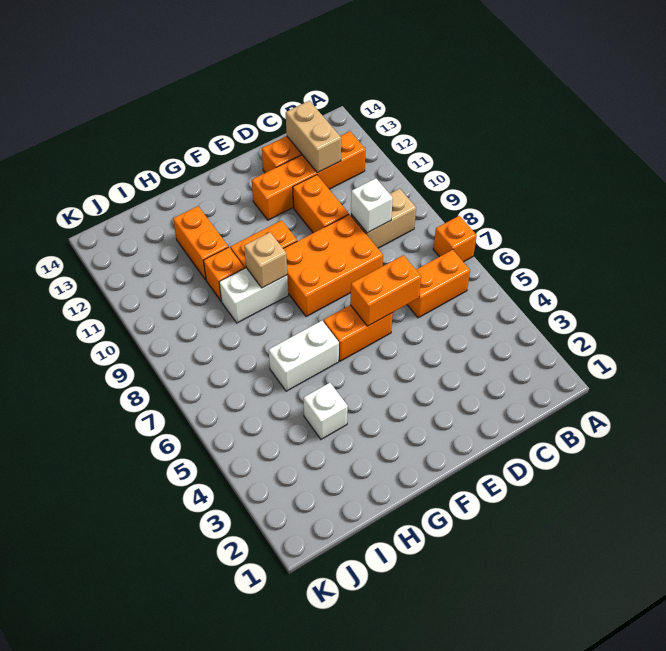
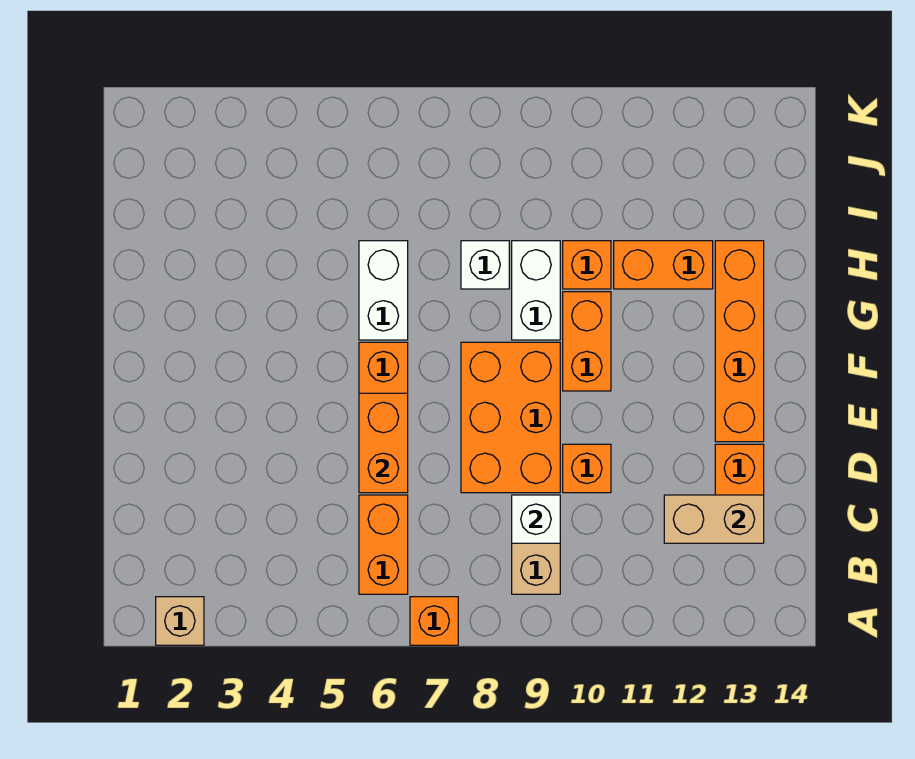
orange 1x4 brick [252,131,366,220] -> orange 1x4 brick moved to [715,241,764,442]
orange 1x2 brick [293,175,349,233] -> orange 1x1 brick [563,444,611,493]
tan 1x1 brick [244,232,287,288] -> tan 1x1 brick moved to [156,597,204,645]
white 1x1 brick [304,383,348,439] -> white 1x1 brick moved to [461,241,509,289]

